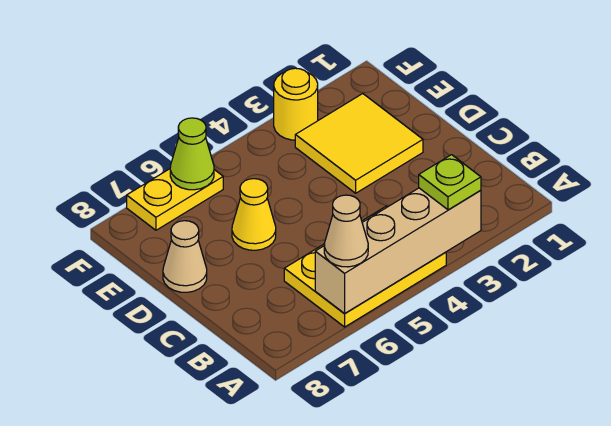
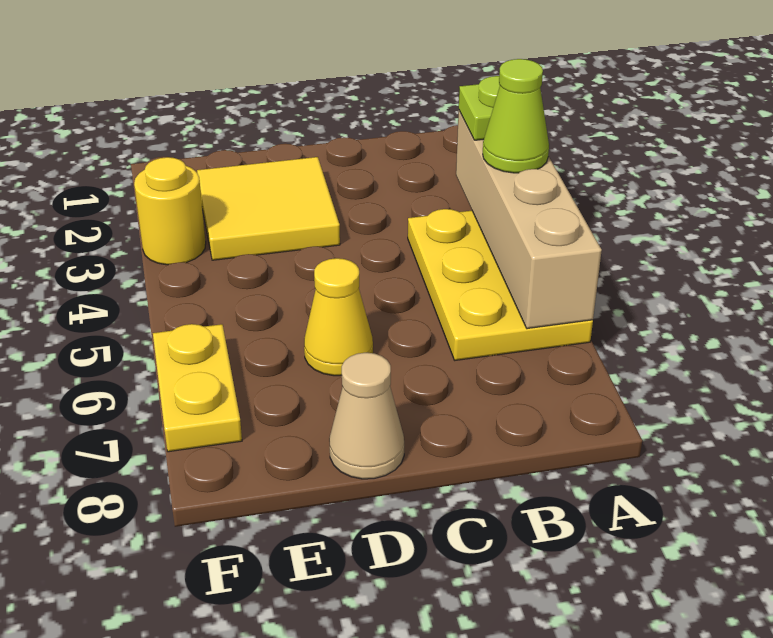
tan 1x1 cone [324,195,368,267] -> none
lime 1x1 cone [170,118,214,190] -> lime 1x1 cone moved to [483,59,549,173]

